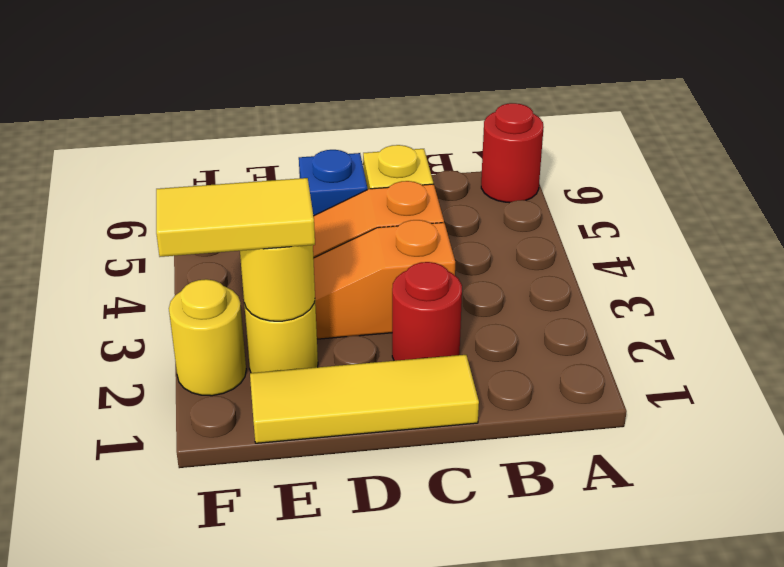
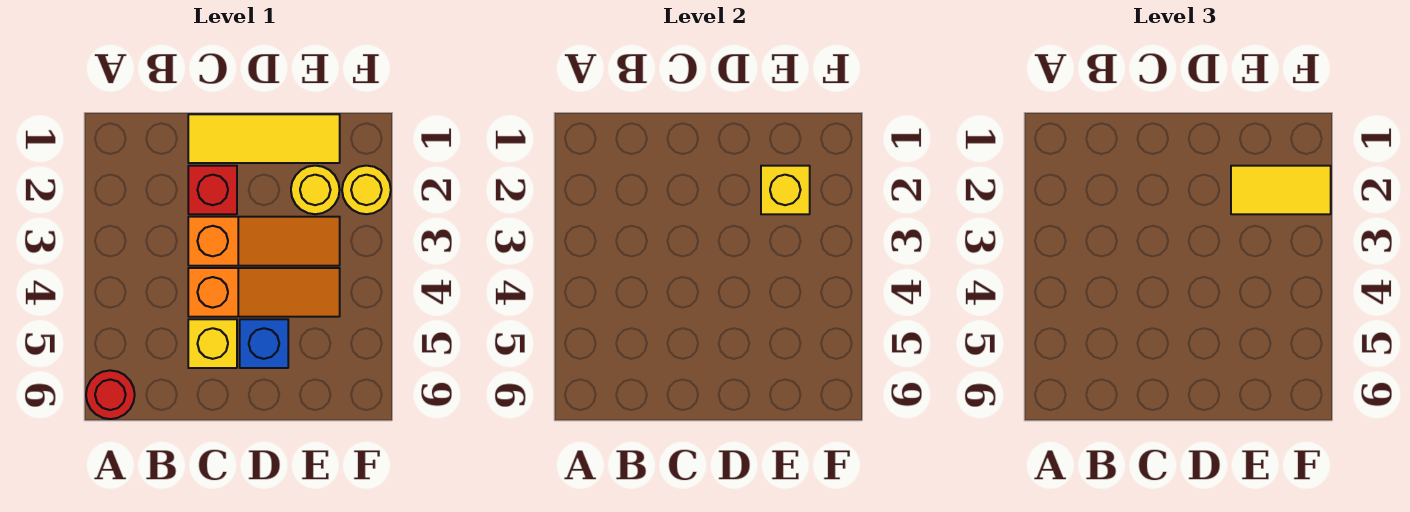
red 1x1 round brick [392,262,462,361] -> red 1x1 brick [188,166,237,214]
yellow 1x1 round brick [240,245,315,321] -> yellow 1x1 brick [761,166,810,214]

